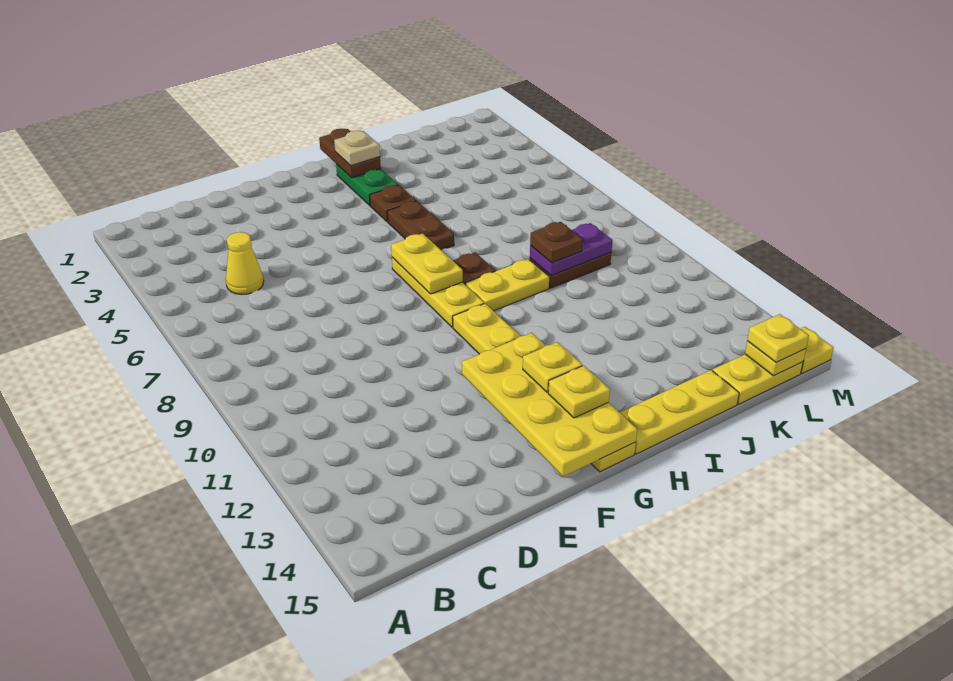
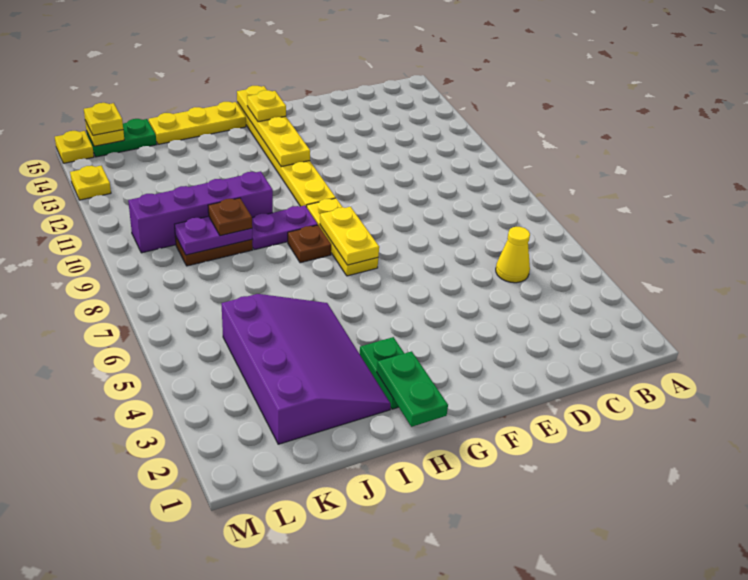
yellow 2x4 plate [462,333,637,477] -> yellow 1x4 plate [237,86,310,167]
yellow 1x1 plate [523,342,582,392] -> yellow 1x1 plate moved to [70,166,111,200]
brown 1x2 plate [319,128,381,178] -> green 1x2 plate [377,351,448,427]
tan 1x1 plate [334,130,380,166] -> none
brown 1x1 plate [370,185,416,222] -> none
brown 1x2 plate [387,201,454,250] -> none
yellow 1x2 plate [465,259,550,311] -> purple 1x2 plate [252,205,318,250]
none -> purple 3x4 slope [221,294,391,444]
none -> purple 1x4 brick [128,171,273,253]
yellow 1x2 plate [713,354,803,404] -> green 1x2 plate [87,119,157,157]

